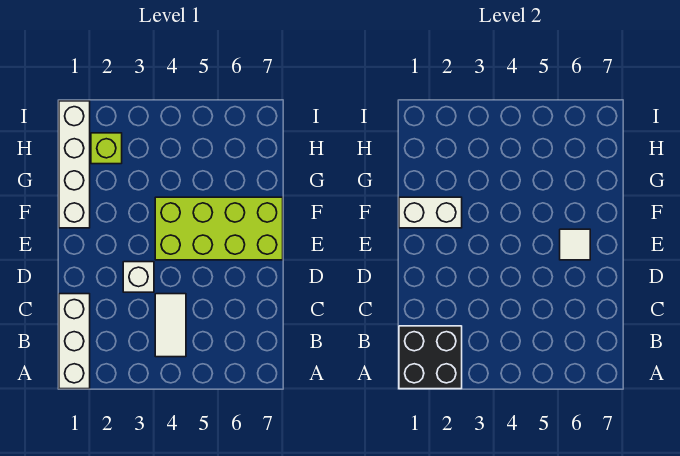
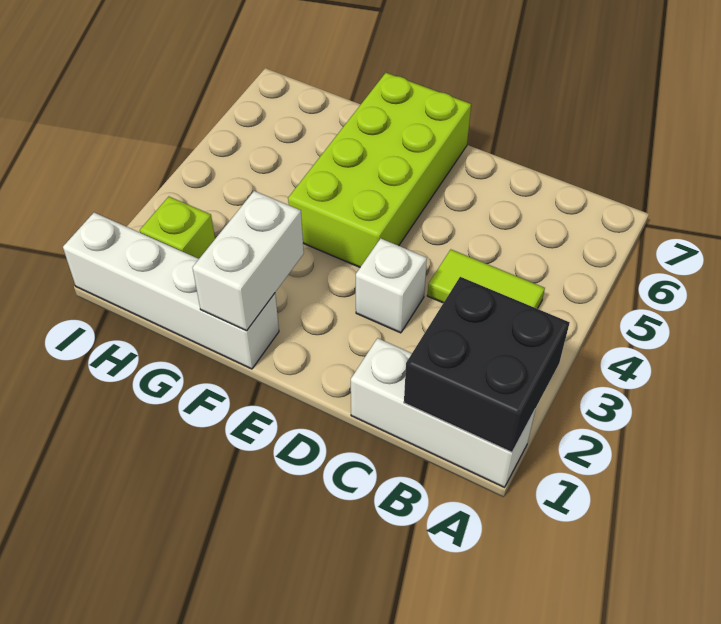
white 1x2 tile [155,294,186,357] -> lime 1x2 tile [427,250,545,309]
white 1x1 tile [560,229,590,260] -> none

